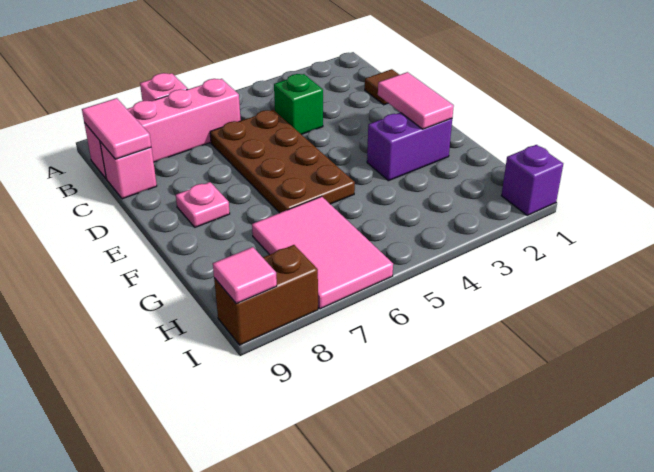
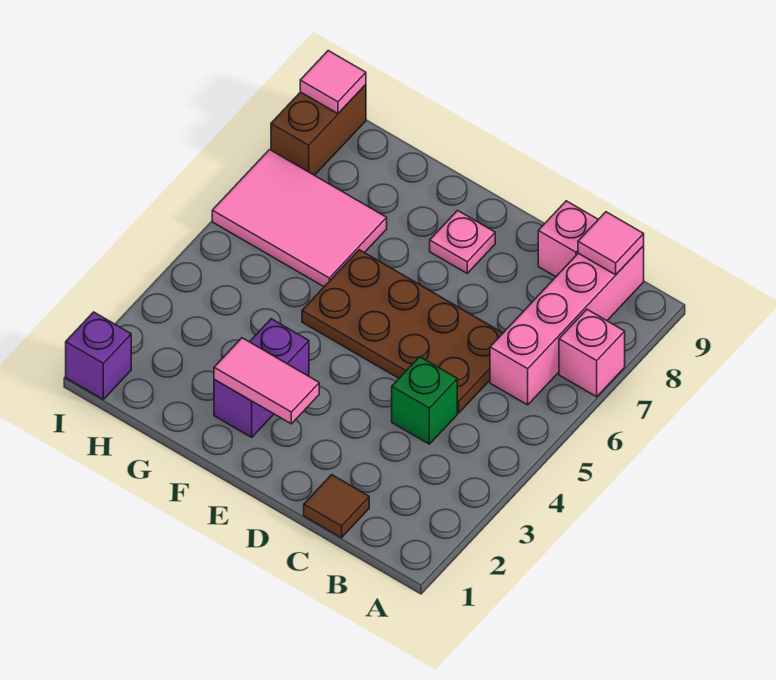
pink 1x2 tile [82,98,151,159] -> pink 1x1 tile [578,212,644,275]

